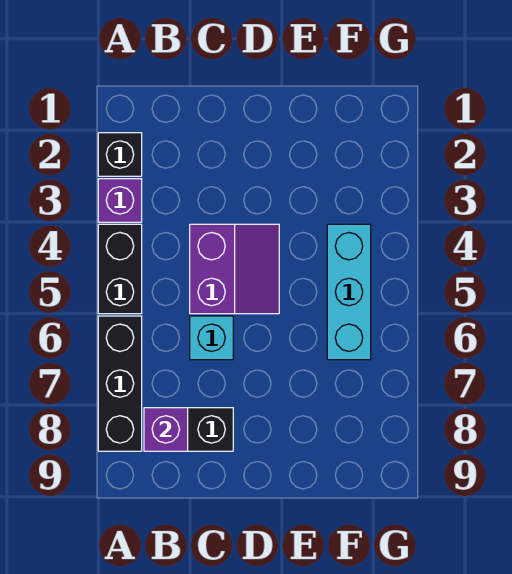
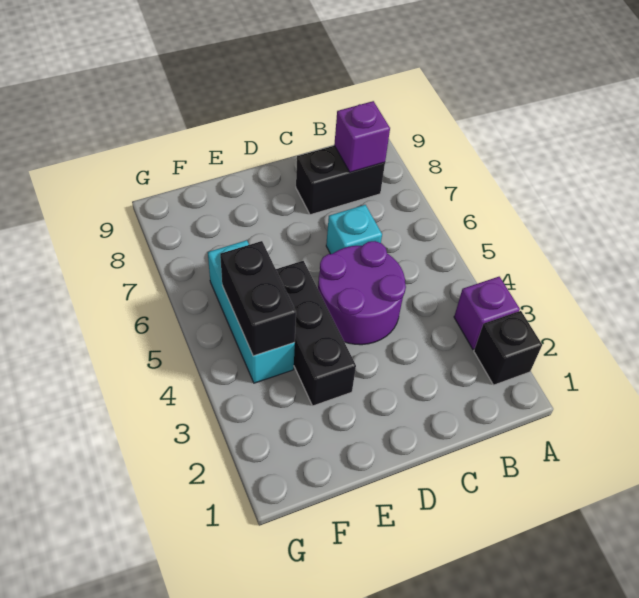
black 1x2 brick [98,224,142,314] -> black 1x2 brick moved to [220,241,296,356]
black 1x3 brick [98,316,142,451] -> black 1x3 brick moved to [276,261,356,406]
purple 2x2 slope [190,224,279,314] -> purple 2x2 round brick [318,241,406,345]

